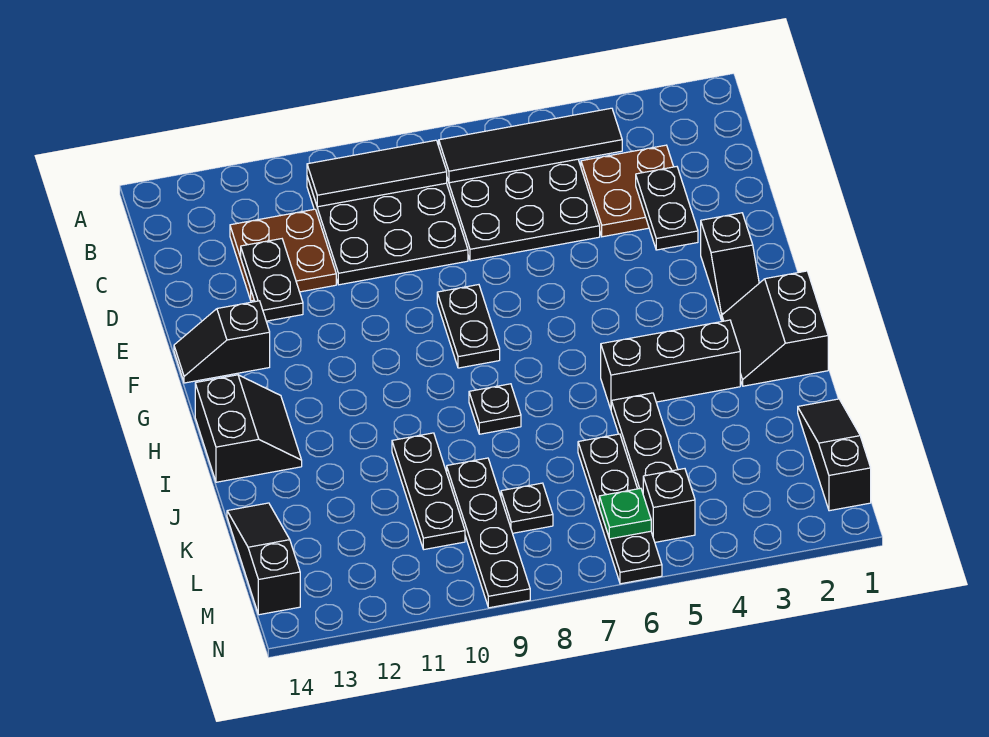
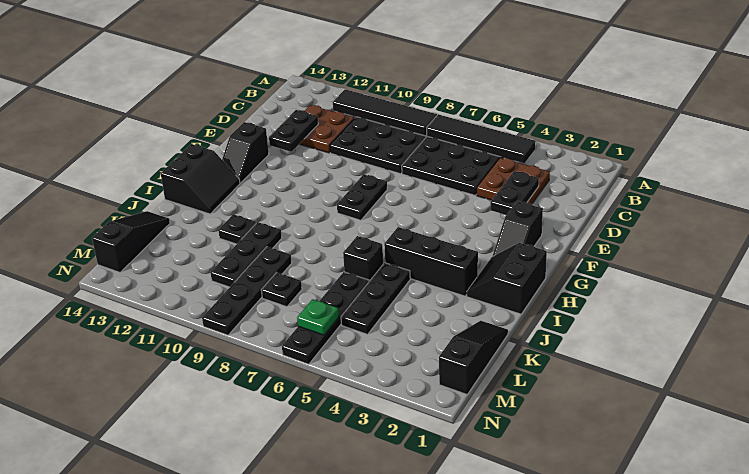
black 1x3 tile [307,140,447,207] -> black 1x4 tile [333,89,437,136]
black 1x2 slope [174,301,270,383] -> black 1x2 slope turned to [222,122,269,183]
black 1x1 plate [469,384,521,434] -> black 1x1 plate moved to [218,214,256,244]
black 1x1 brick [643,469,695,542] -> black 1x1 brick moved to [343,236,383,281]

